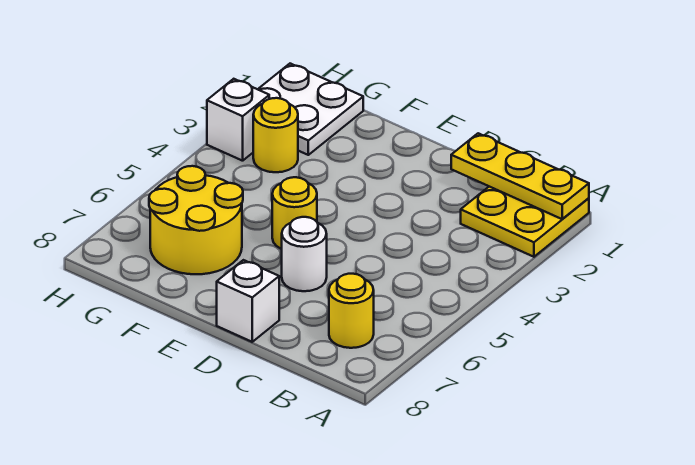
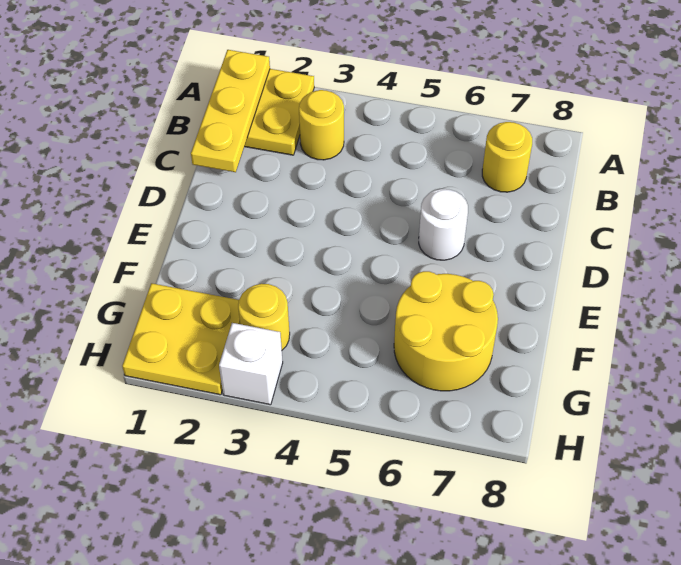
white 1x1 brick [217,260,279,342] -> none
yellow 1x1 round brick [272,177,317,249] -> yellow 1x1 round brick moved to [299,90,344,160]
white 2x2 plate [258,64,363,155] -> yellow 2x2 plate [122,283,240,395]

